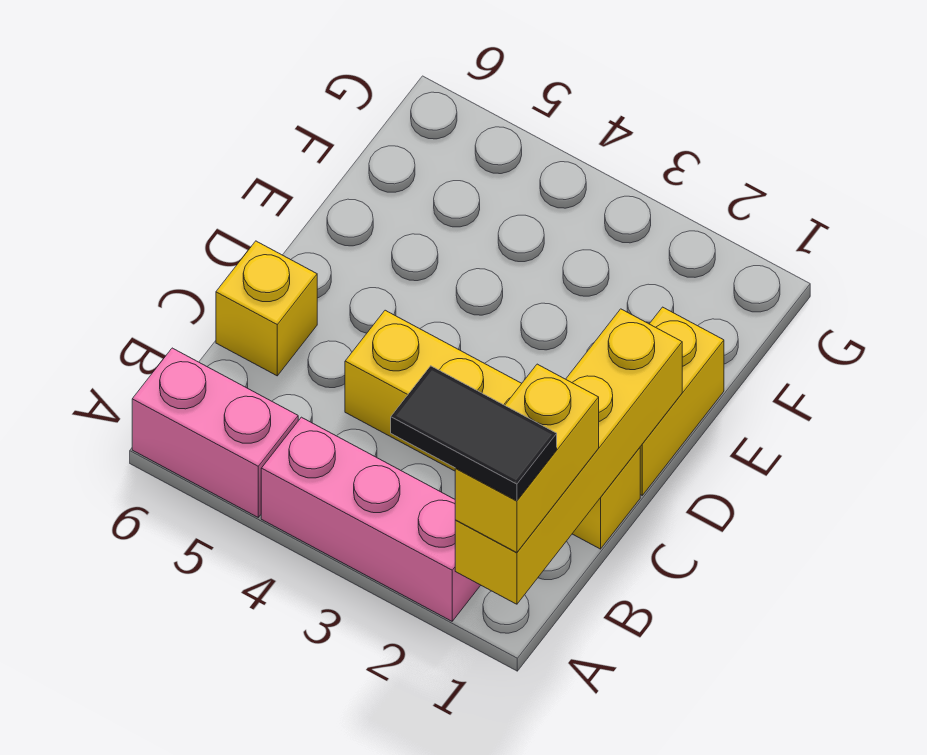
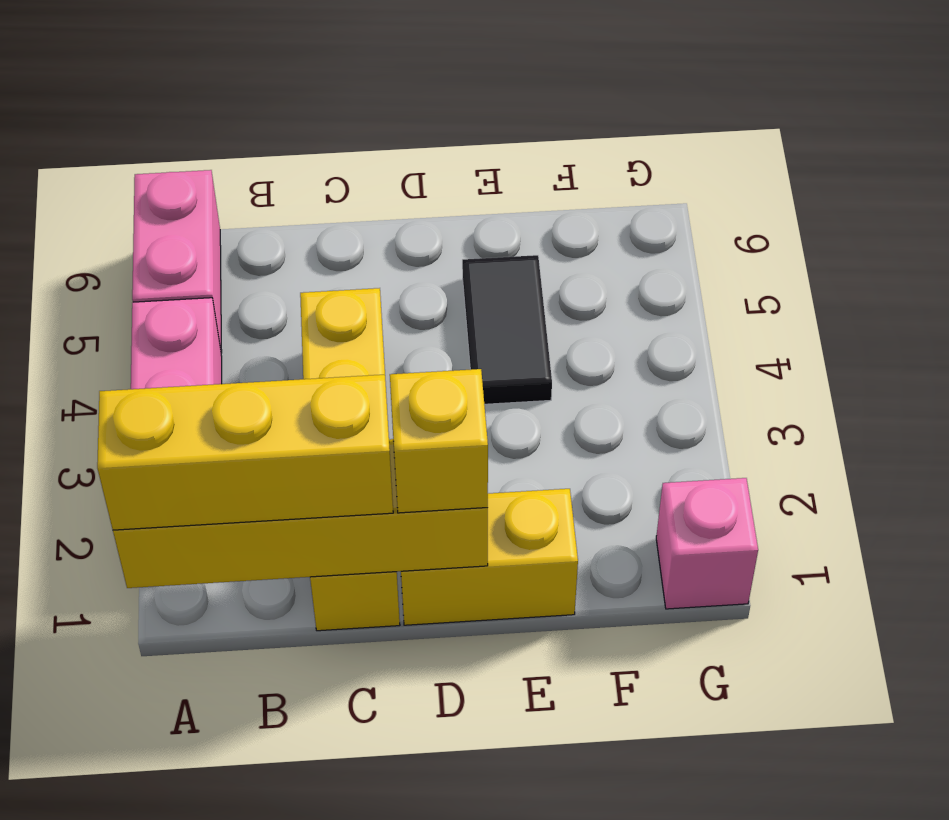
yellow 1x2 brick [455,364,599,553] -> yellow 1x3 brick [97,375,393,530]
black 1x2 tile [391,366,557,501] -> black 1x2 tile moved to [462,255,552,404]
yellow 1x1 brick [216,241,317,376] -> yellow 1x1 brick moved to [390,369,488,513]
none -> pink 1x1 brick [656,478,758,609]

